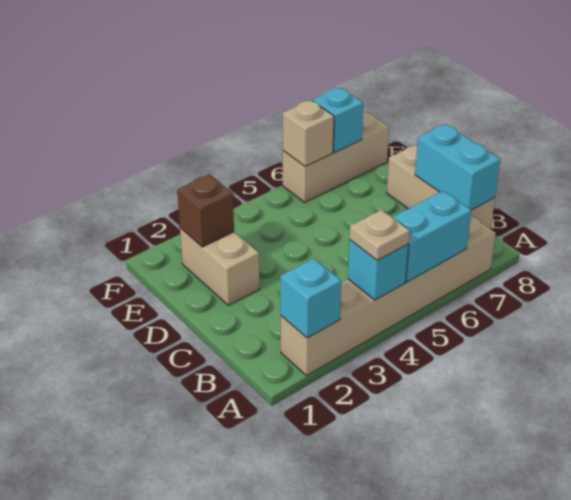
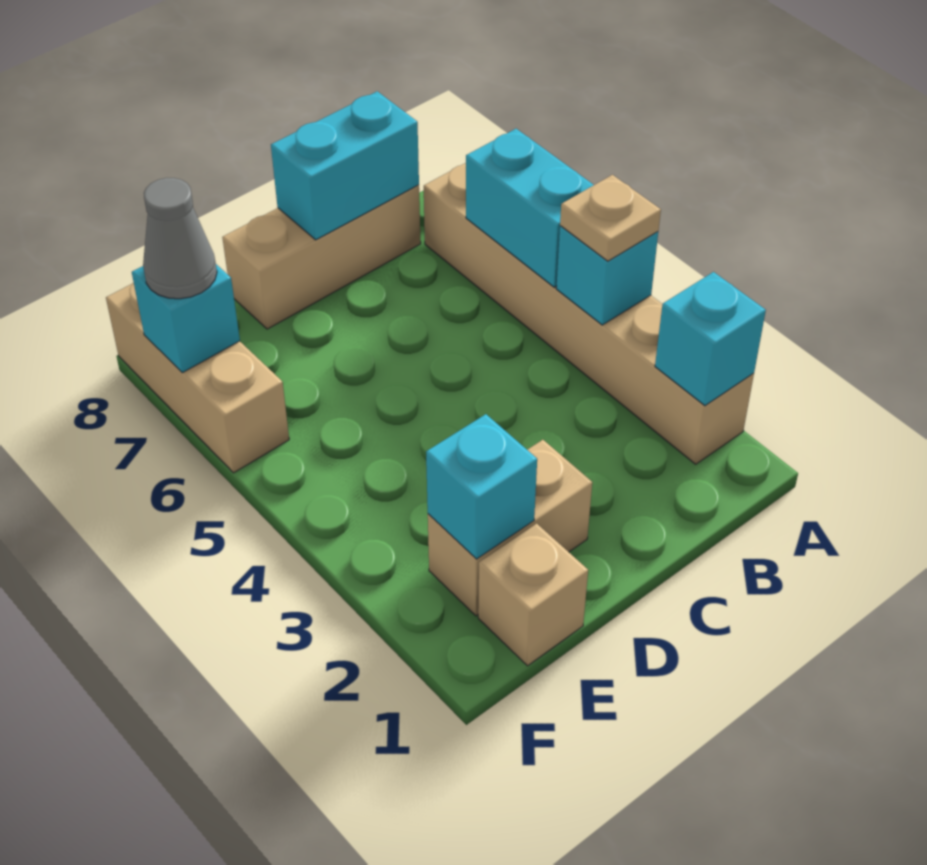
brown 1x1 brick [177,174,234,247] -> cyan 1x1 brick [426,414,537,559]
tan 1x1 brick [283,100,334,167] -> tan 1x1 brick moved to [478,524,588,666]
none -> grey 1x1 cone [143,178,217,299]

